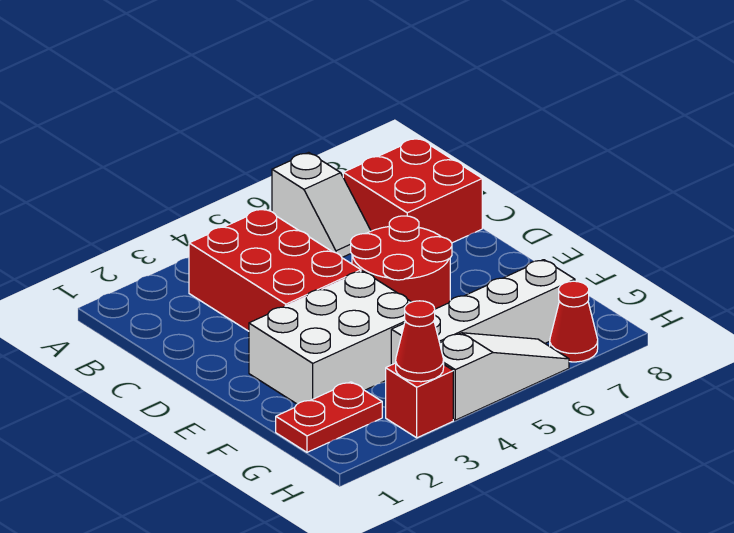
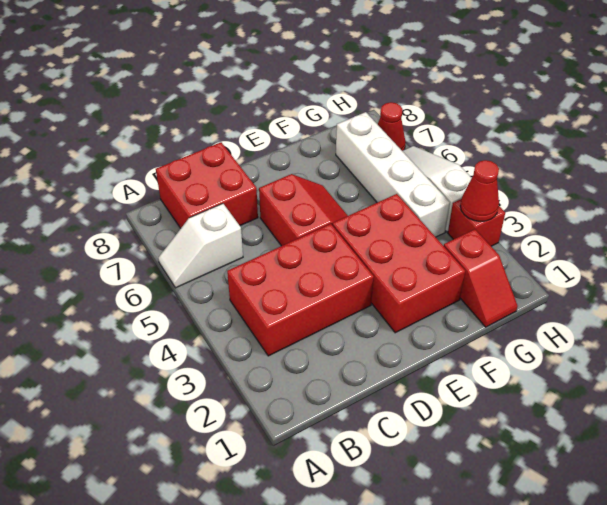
white 1x2 slope [272,152,371,257] -> white 1x2 slope turned to [158,204,243,288]
red 2x2 round brick [351,216,452,309] -> red 2x2 slope [259,174,348,246]
white 2x3 brick [249,271,411,404] -> red 2x3 brick [332,194,465,333]
red 1x2 plate [276,382,382,452] -> red 1x2 slope [444,229,518,327]

